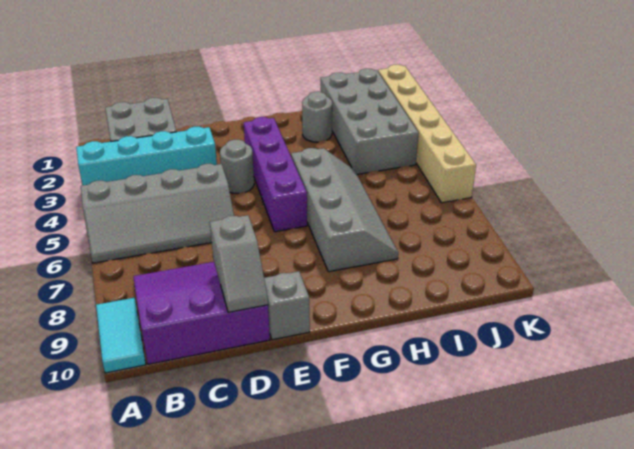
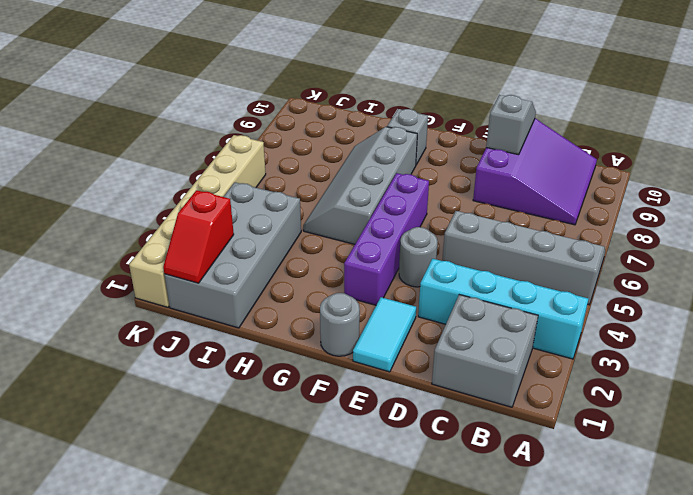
cyan 1x2 tile [96,298,146,373] -> cyan 1x2 tile moved to [353,297,416,372]
purple 3x3 slope [133,262,270,364] -> purple 3x3 slope turned to [473,119,597,225]
grey 1x1 brick [264,271,310,340] -> grey 1x1 brick moved to [387,109,428,165]
grey 1x1 round brick [302,92,332,142] -> grey 1x1 round brick moved to [320,293,360,356]
none -> red 1x2 slope [163,190,234,283]

